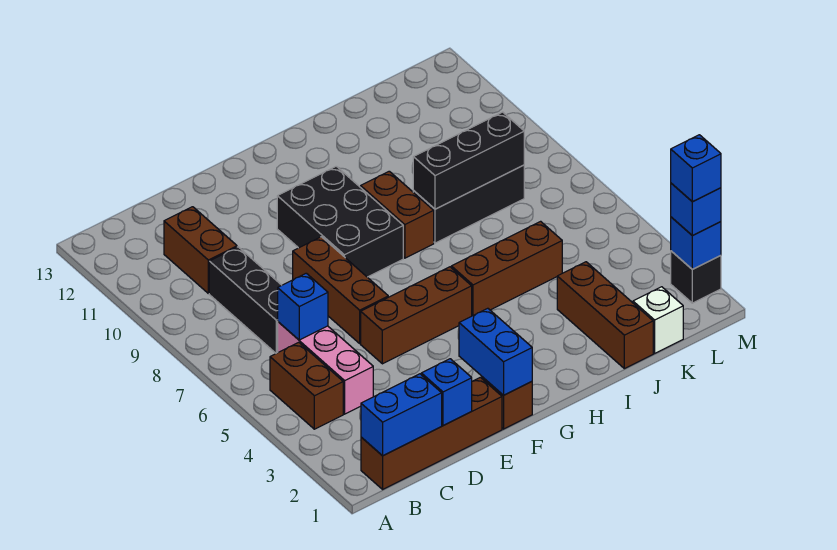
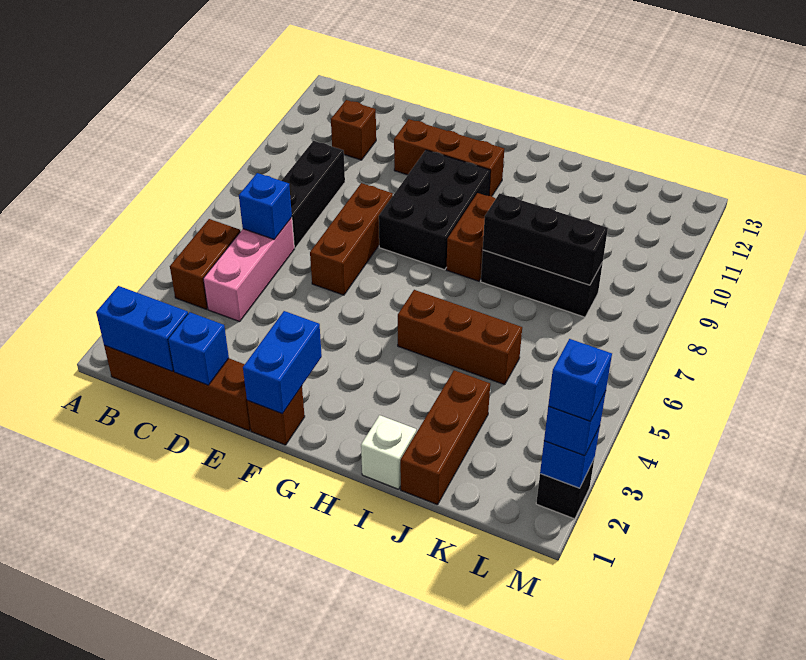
brown 1x2 brick [164,207,237,293] -> brown 1x1 brick [331,100,376,160]
brown 1x3 brick [361,267,472,364] -> brown 1x3 brick moved to [394,119,504,196]
white 1x1 brick [633,287,683,353] -> white 1x1 brick moved to [361,415,416,489]

